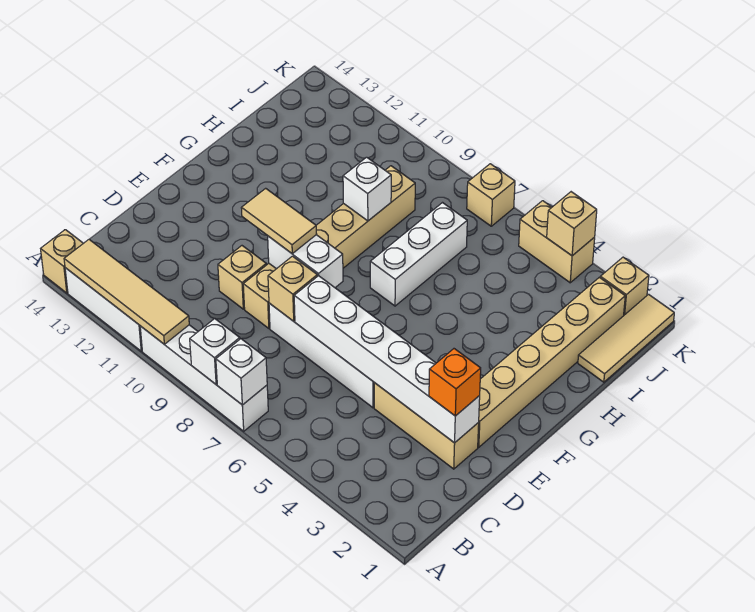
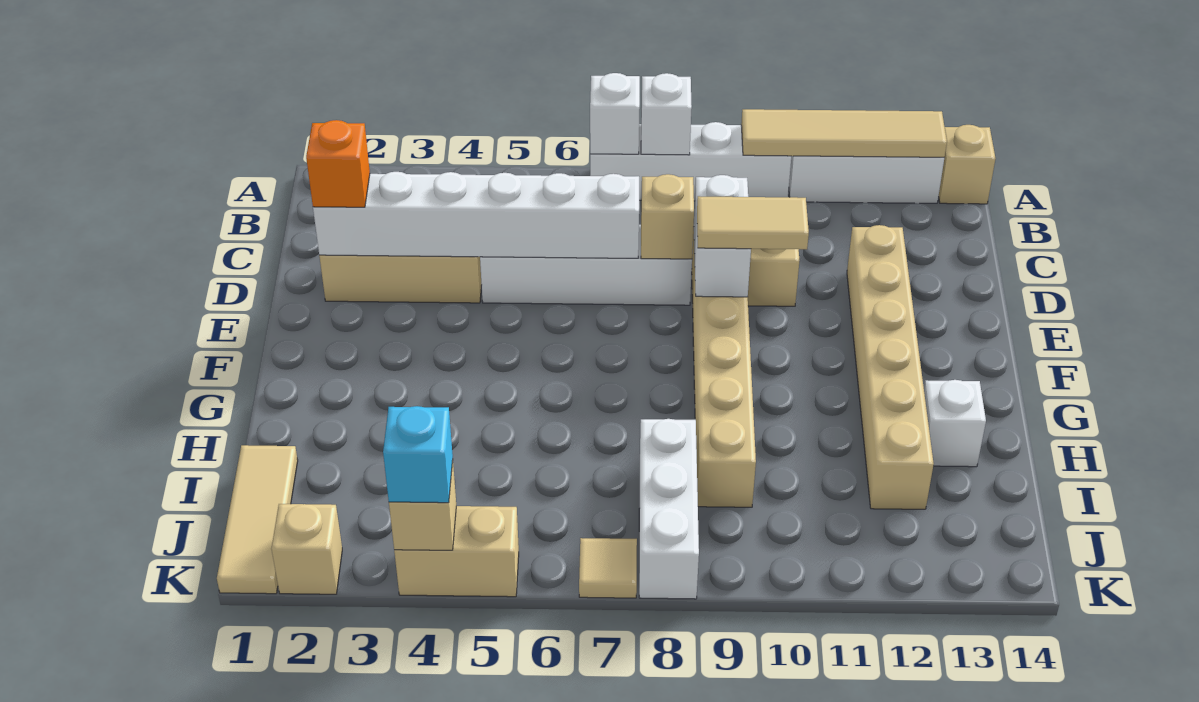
tan 1x6 brick [478,277,625,447] -> tan 1x6 brick moved to [847,225,934,509]
white 1x2 brick [268,235,343,287] -> white 1x2 brick turned to [694,175,751,297]
white 1x3 brick [370,203,467,306] -> white 1x3 brick moved to [639,419,699,599]
white 1x1 brick [343,157,391,221] -> white 1x1 brick moved to [924,380,986,467]
none -> cyan 1x1 brick [383,406,453,503]
tan 1x1 brick [467,164,515,226] -> tan 1x1 tile [579,538,637,598]

